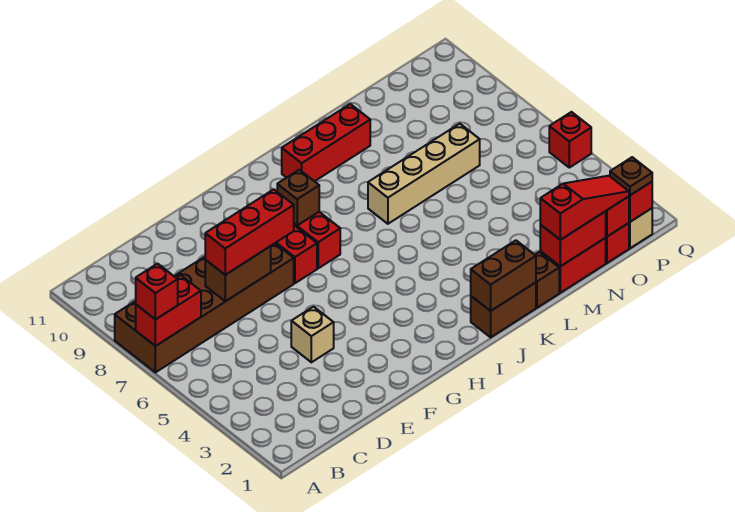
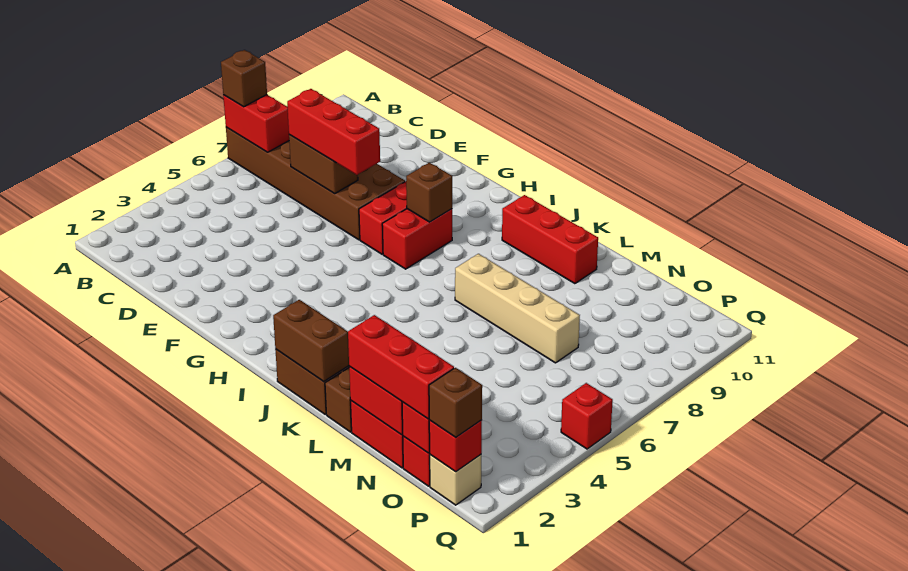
red 1x1 brick [136,264,178,320] -> brown 1x1 brick [221,50,267,107]
tan 1x1 brick [291,307,334,362] -> none
red 1x3 slope [540,176,629,240] -> red 1x3 brick [348,315,454,419]
brown 1x1 plate [610,157,652,195] -> brown 1x1 brick [429,368,482,437]

